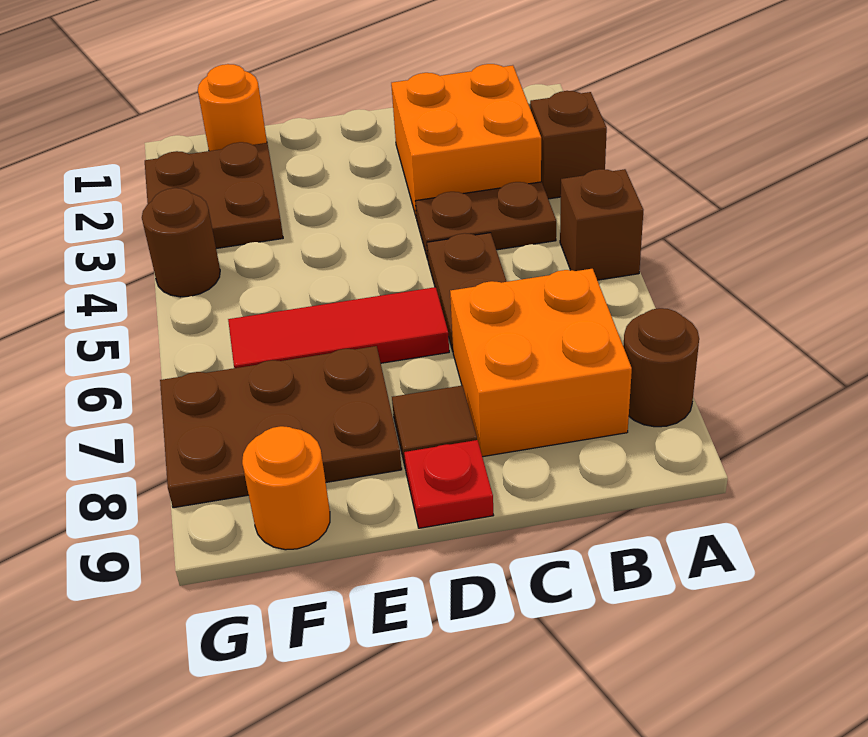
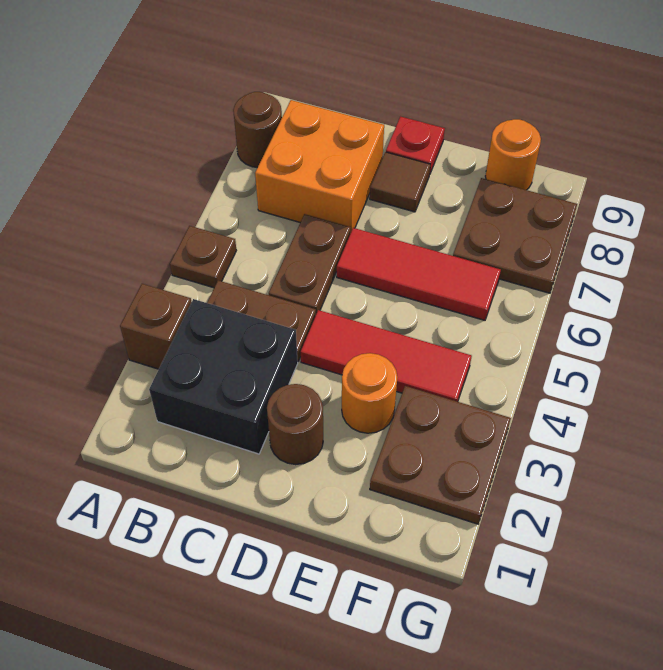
brown 1x1 brick [560,169,643,280] -> brown 1x1 plate [170,226,236,288]
orange 2x2 brick [391,64,541,218] -> black 2x2 brick [149,299,298,454]
none -> red 1x3 tile [301,310,472,402]
brown 2x3 plate [160,346,402,508] -> brown 2x2 plate [453,178,577,293]
orange 1x1 round brick [198,64,267,151] -> orange 1x1 round brick moved to [342,353,398,433]
brown 1x1 round brick [142,188,220,297] -> brown 1x1 round brick moved to [267,384,323,465]

